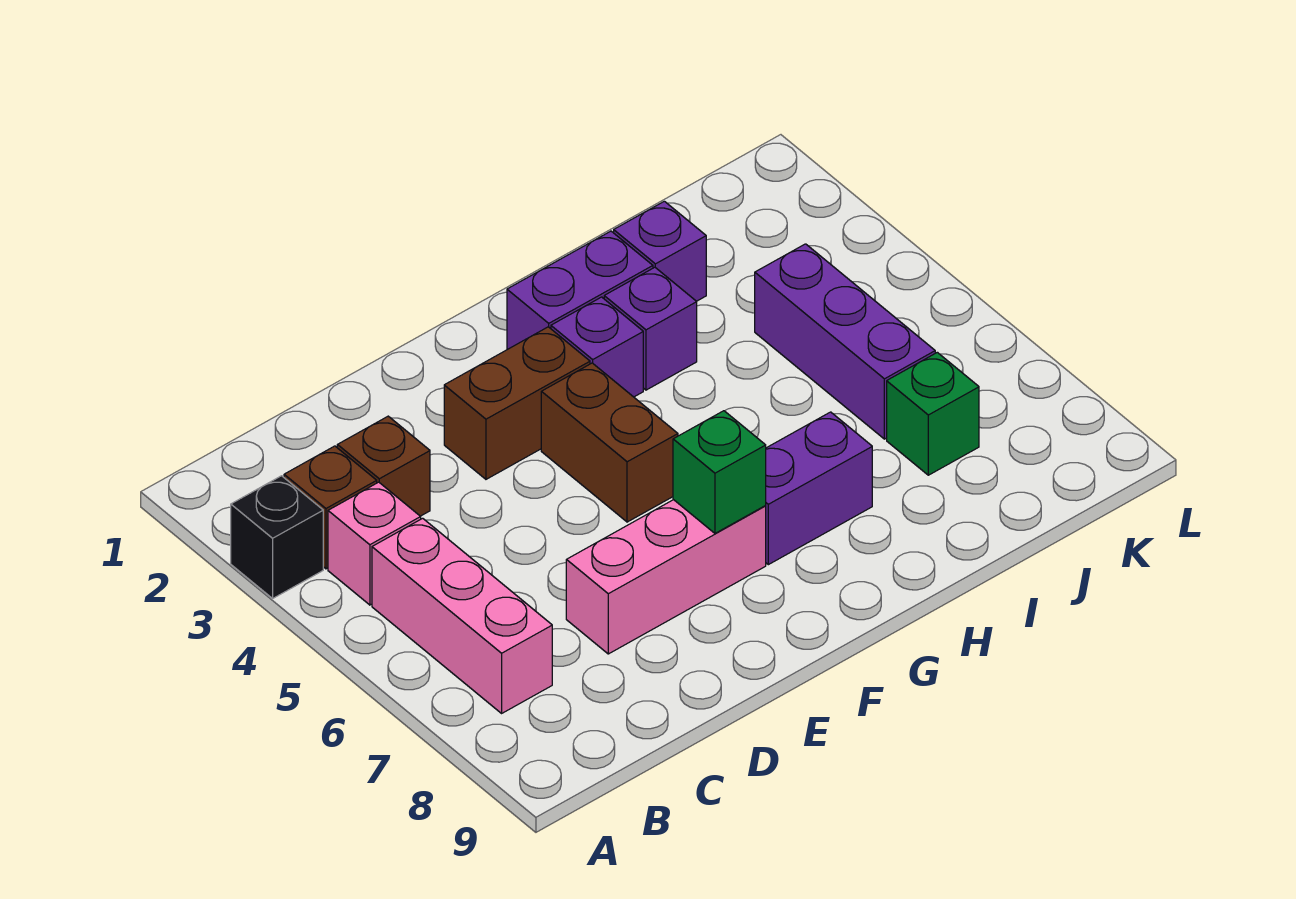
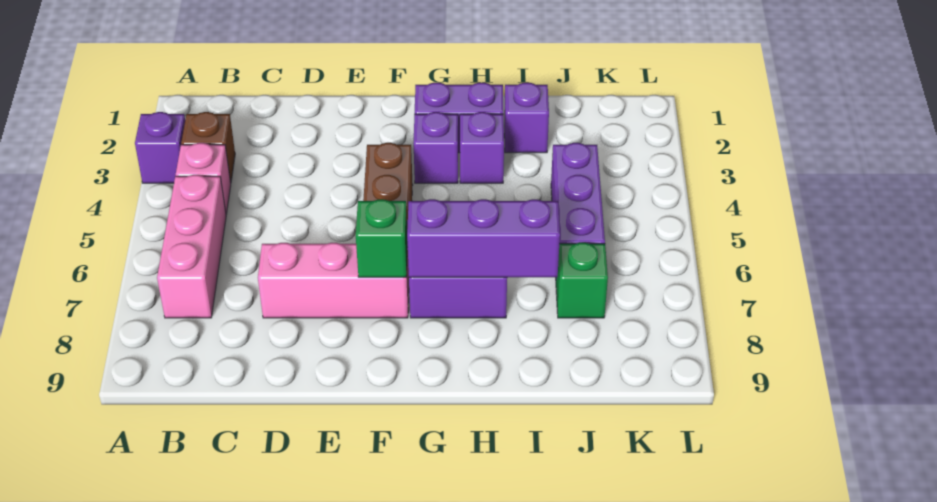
black 1x1 brick [231,476,323,598] -> purple 1x1 brick [135,112,185,183]
brown 1x1 brick [337,416,430,516] -> none
brown 1x2 brick [444,327,590,479] -> none
none -> purple 1x3 brick [407,199,560,277]

